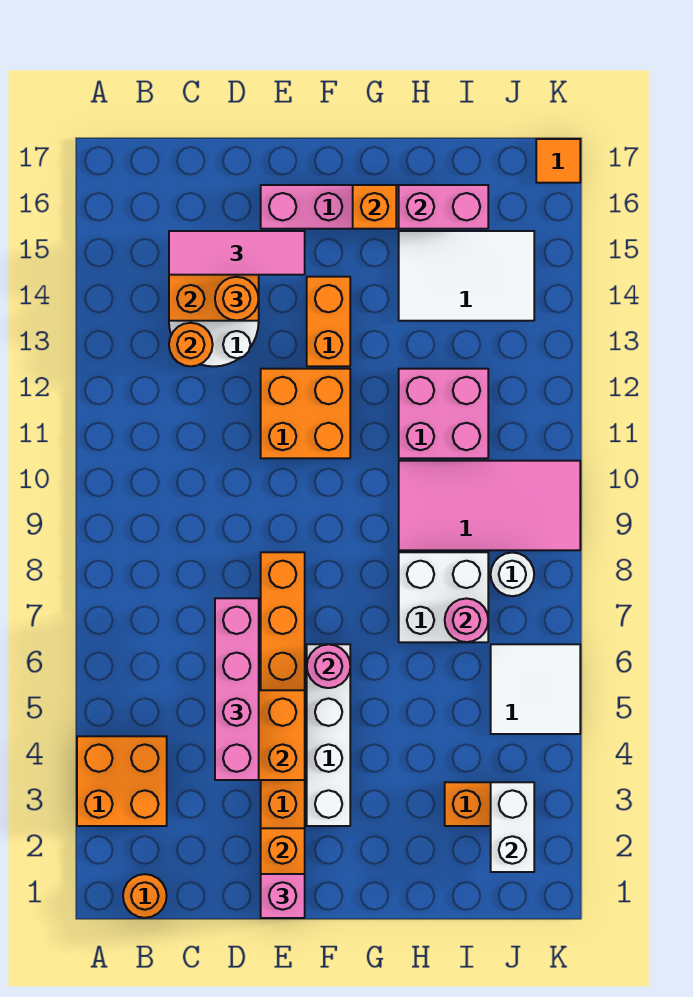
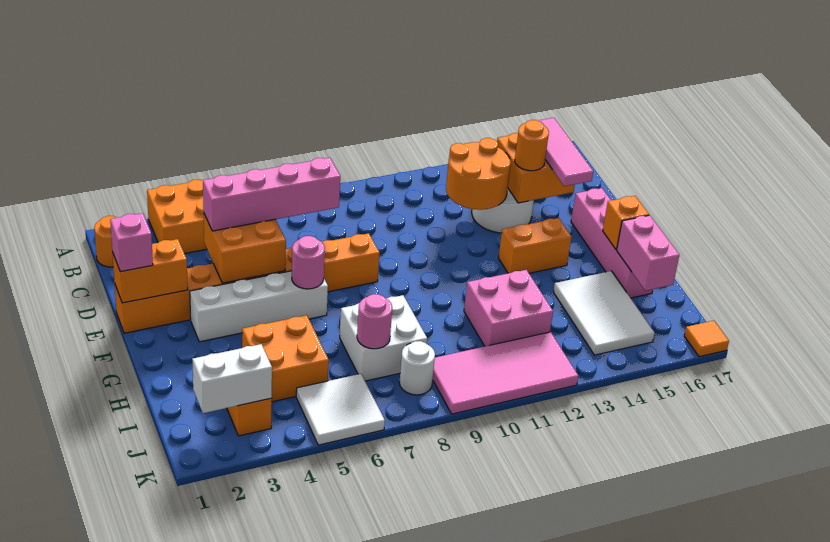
orange 1x1 round brick [169,323,213,366] -> orange 2x2 round brick [446,138,511,210]
orange 2x2 brick [261,369,350,458] -> orange 2x2 brick moved to [242,315,329,402]
pink 2x4 tile [399,461,580,550] -> pink 2x4 tile turned to [433,332,578,414]

